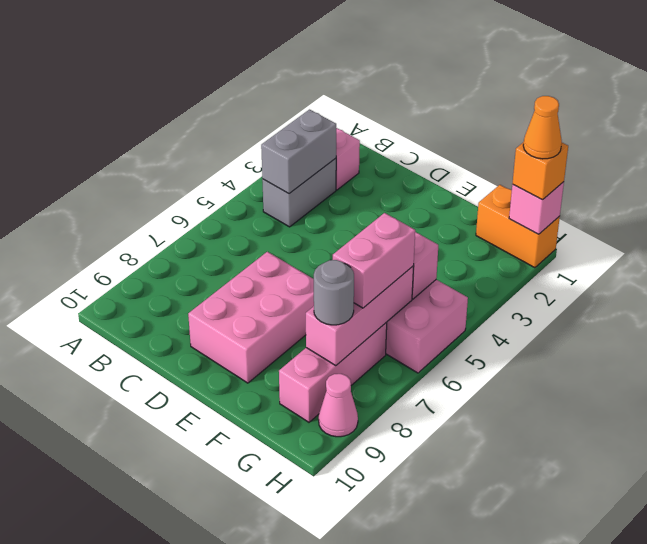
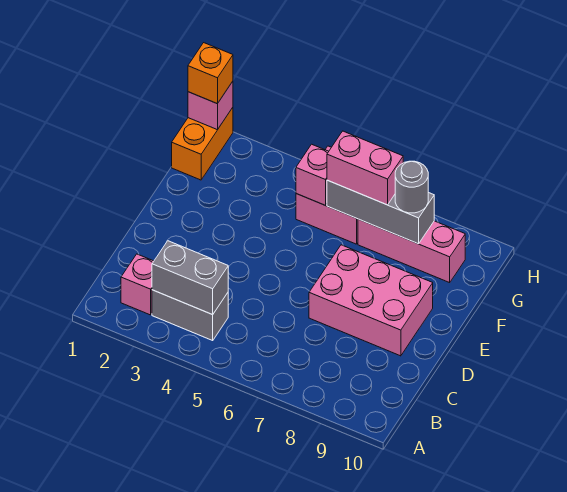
pink 1x3 brick [306,266,414,366] -> grey 1x3 brick [327,180,434,244]
orange 1x1 cone [523,96,562,159] -> none
pink 1x1 cone [319,374,358,437] -> none

